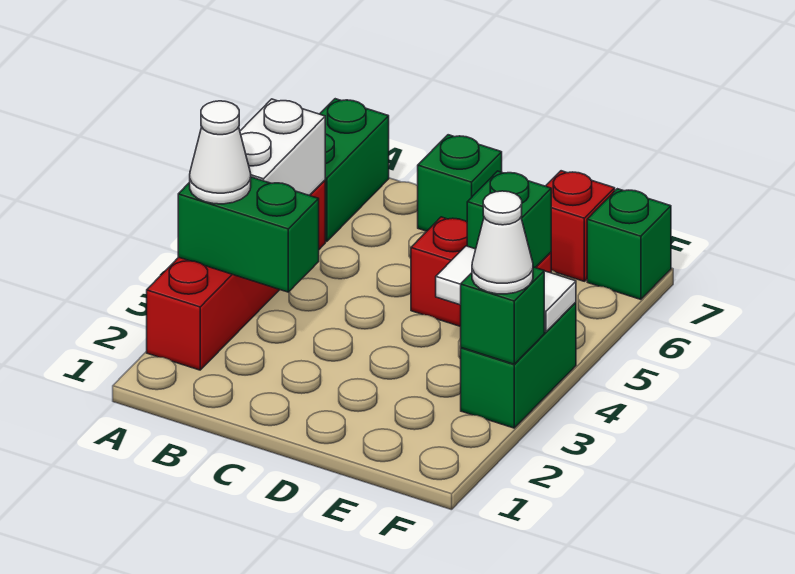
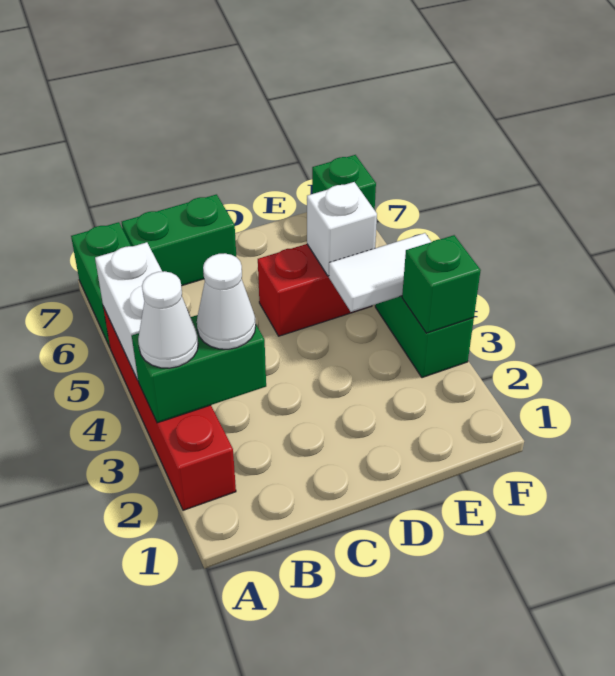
green 1x1 brick [418,135,502,231] -> green 1x2 brick [122,194,236,286]
green 1x1 brick [467,171,551,267] -> white 1x1 brick [307,182,377,276]
red 1x1 brick [546,171,615,281] -> none
white 1x1 cone [472,191,533,294] -> white 1x1 cone moved to [197,253,256,349]

